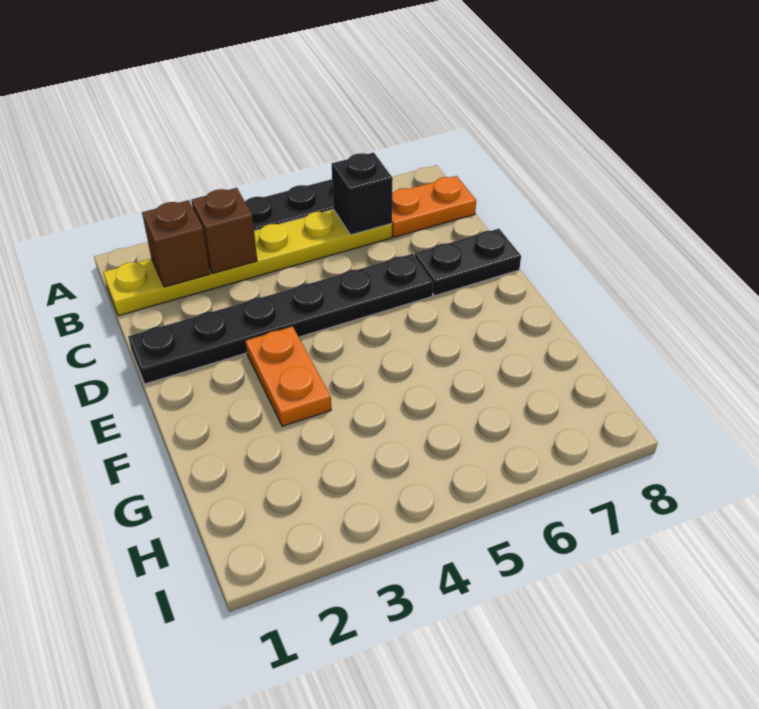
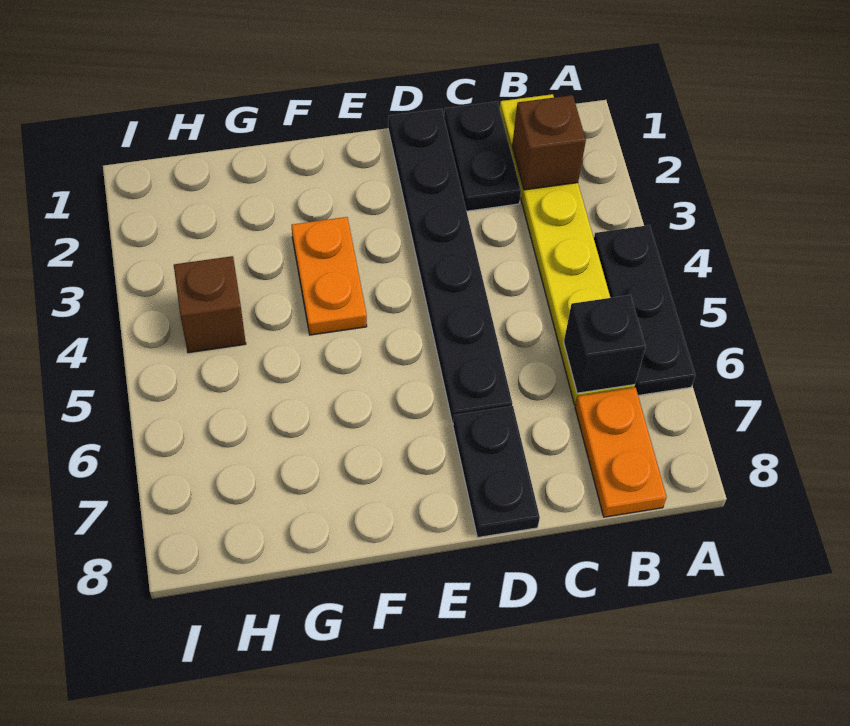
brown 1x1 brick [191,188,257,273] -> brown 1x1 brick moved to [174,256,246,353]
none -> black 1x2 plate [444,102,521,211]
orange 1x2 plate [245,326,331,426] -> orange 1x2 plate turned to [292,217,367,335]

